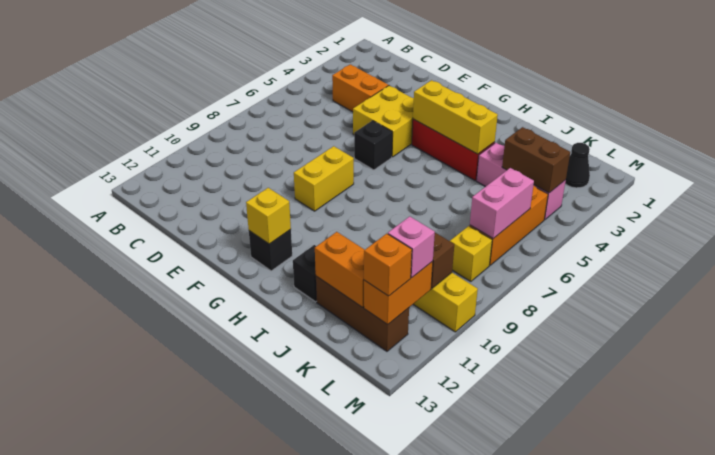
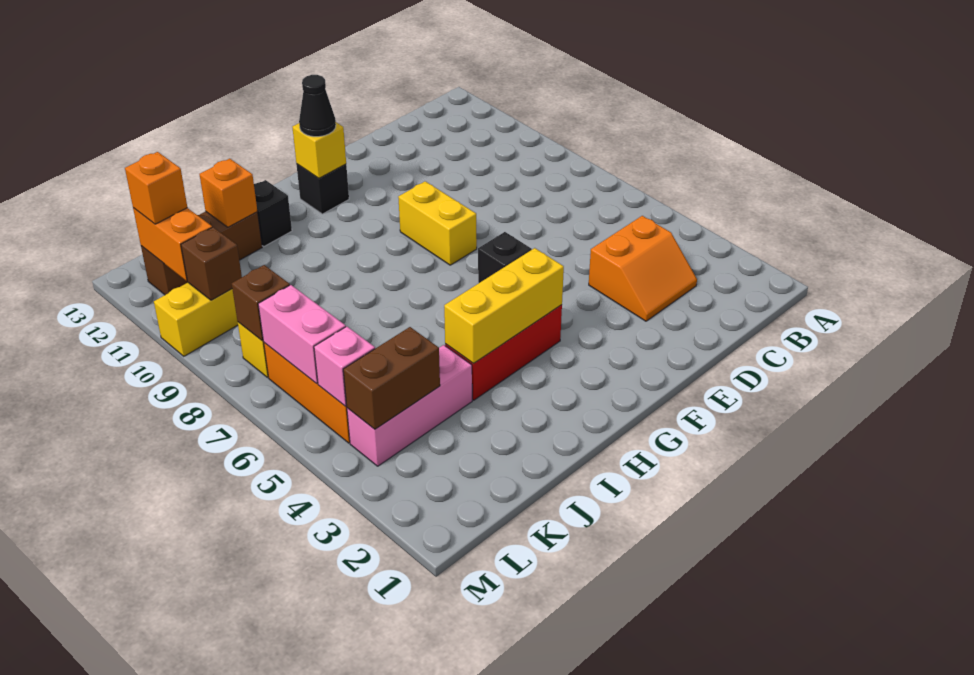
yellow 2x2 brick [353,86,414,157] -> none
orange 1x2 brick [315,232,365,307] -> orange 1x1 brick [199,159,257,227]
black 1x1 cone [565,143,590,188] -> black 1x1 cone moved to [299,75,336,137]
none -> brown 1x1 brick [232,265,290,341]
pink 1x1 brick [388,216,435,278] -> pink 1x1 brick moved to [314,327,375,406]

